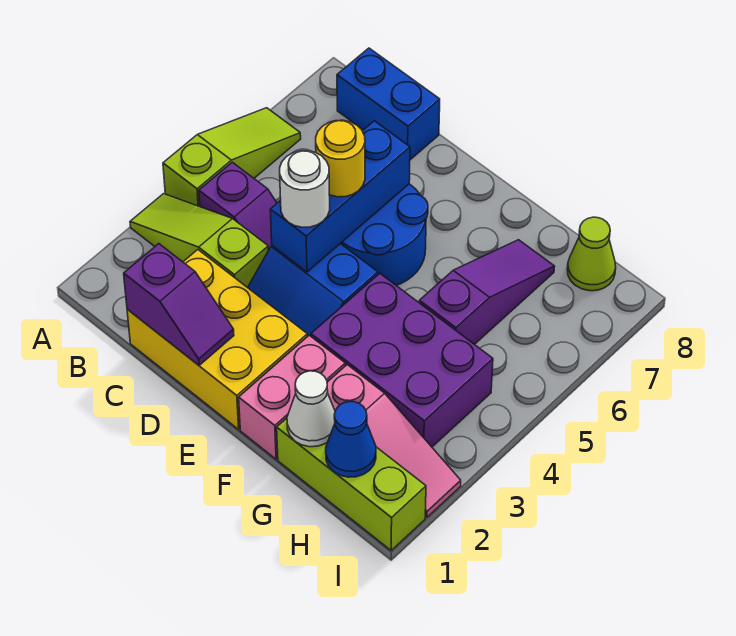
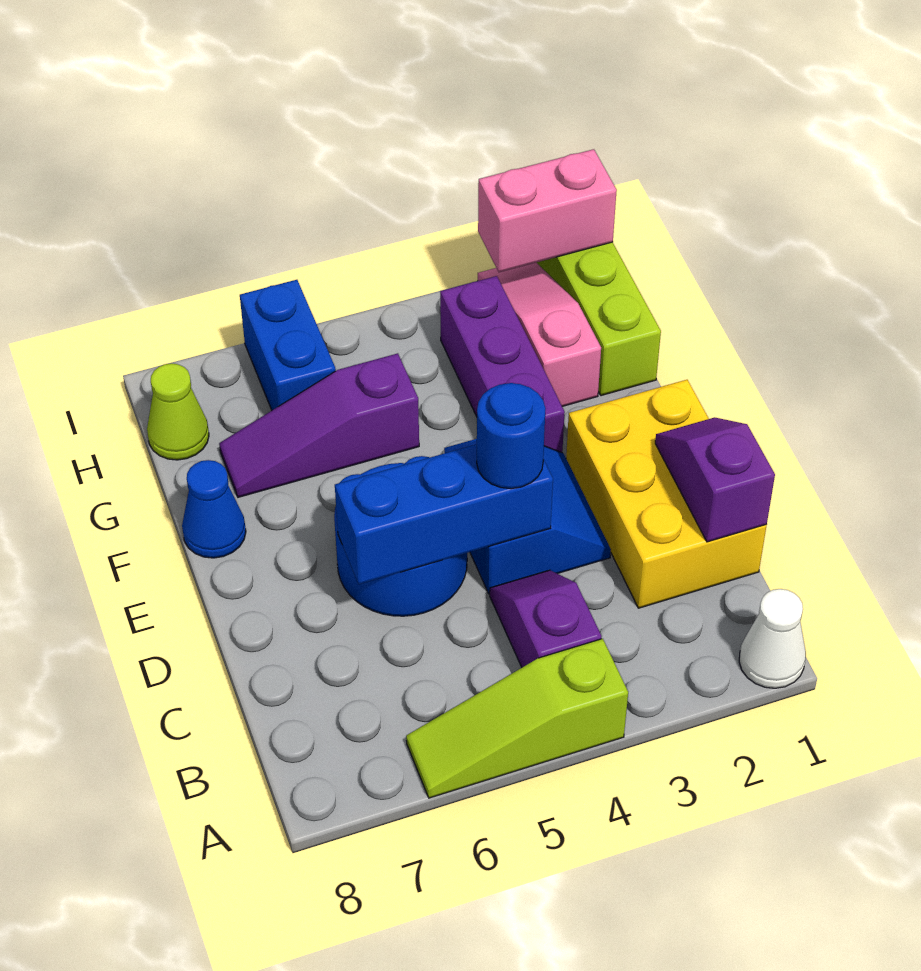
lime 1x3 slope [130,194,268,288] -> none
blue 1x2 brick [337,48,440,160] -> blue 1x2 brick moved to [240,280,336,410]
white 1x1 round brick [280,151,330,227] -> blue 1x1 round brick [477,383,546,489]
yellow 1x1 round brick [316,120,365,197] -> none
pink 1x2 brick [239,335,345,459] -> pink 1x2 brick moved to [478,149,617,272]
purple 2x3 brick [311,273,493,447] -> purple 1x3 brick [440,276,565,453]
white 1x1 cone [287,371,335,447] -> white 1x1 cone moved to [739,589,806,688]
blue 1x1 cone [326,402,376,477] -> blue 1x1 cone moved to [182,460,246,558]

